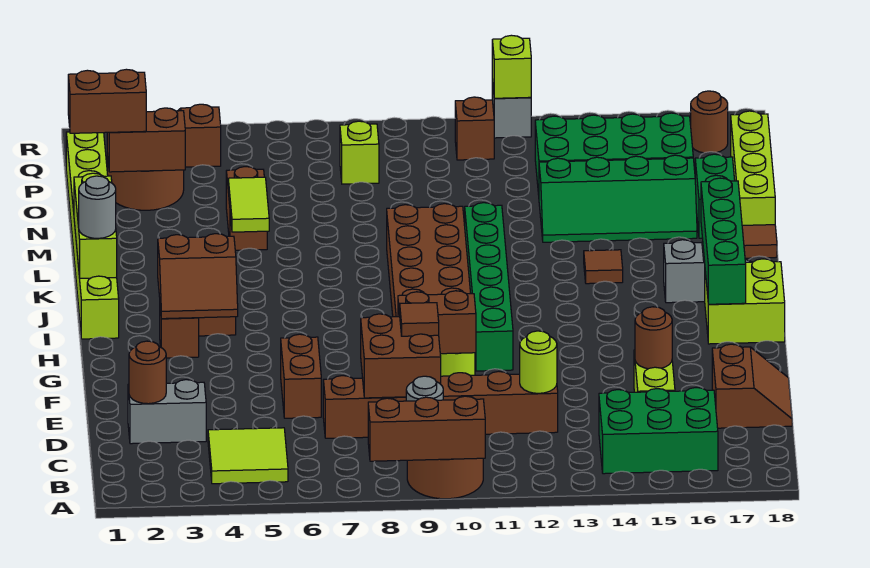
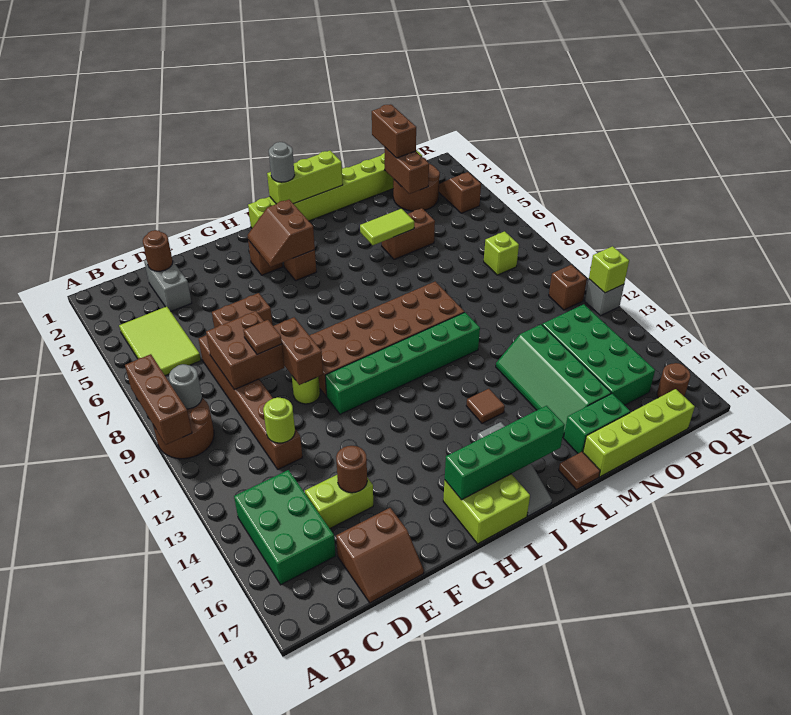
lime 2x2 tile [208,428,288,484] -> lime 2x3 tile [119,307,201,376]

